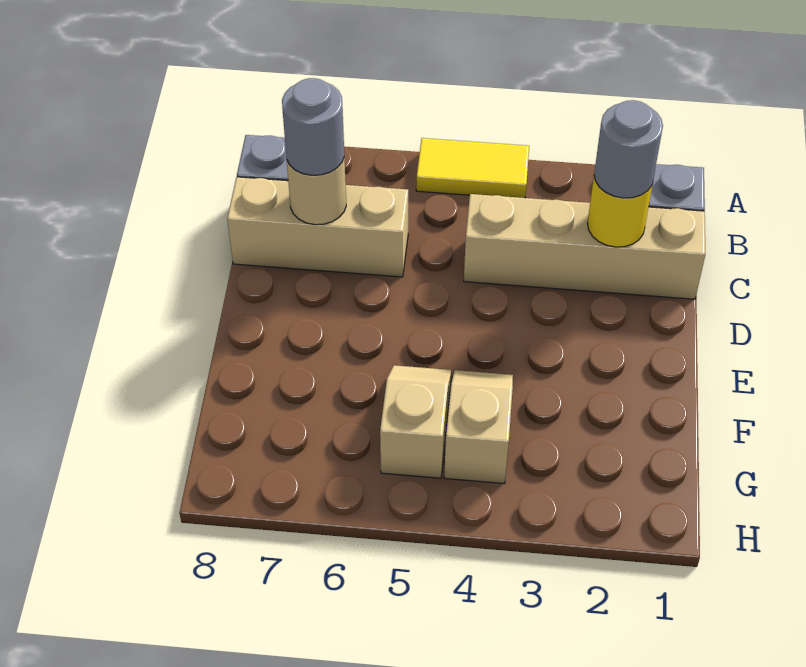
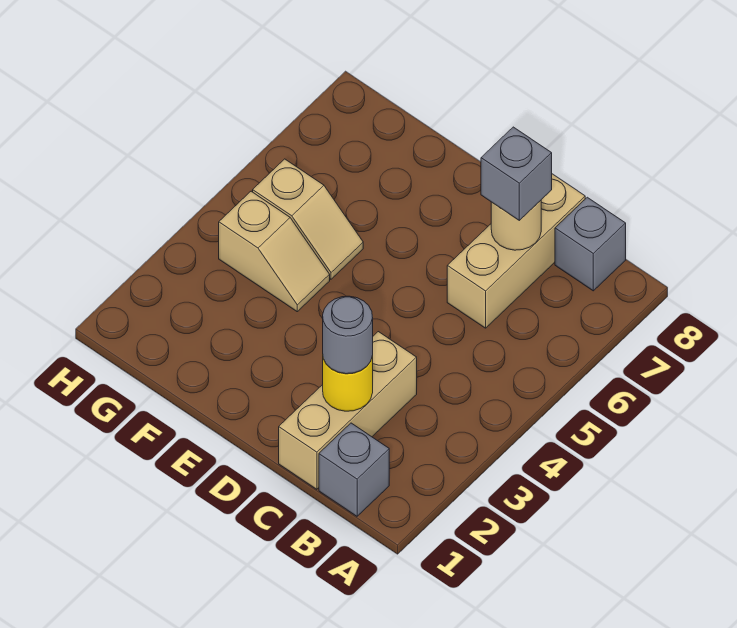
yellow 1x2 tile [416,138,529,198] -> none
tan 1x4 brick [464,194,705,299] -> tan 1x3 brick [279,332,417,489]
grey 1x1 round brick [282,78,344,175] -> grey 1x1 brick [481,127,552,220]

